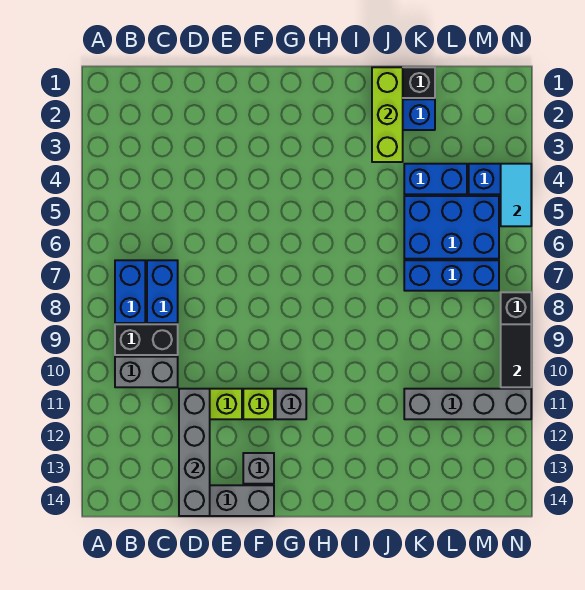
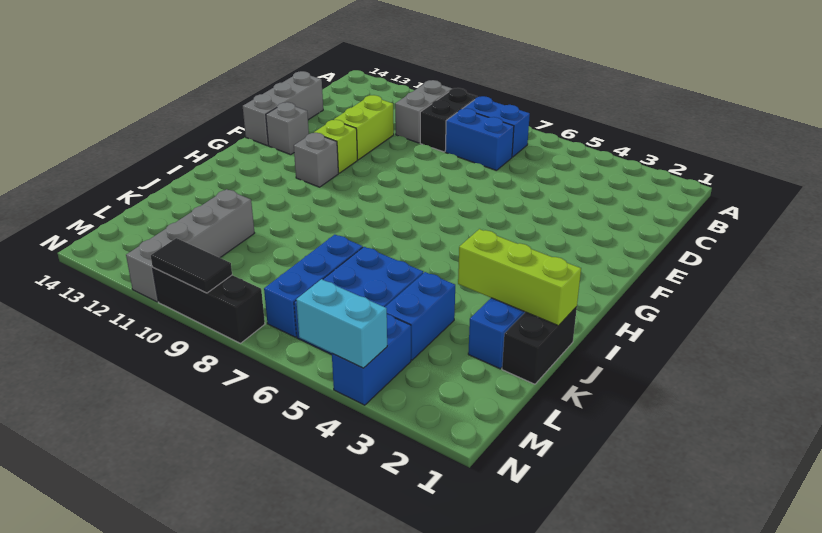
grey 1x4 brick [179,389,210,516] -> none
cyan 1x2 tile [501,164,531,226] -> cyan 1x2 brick [296,279,387,368]

